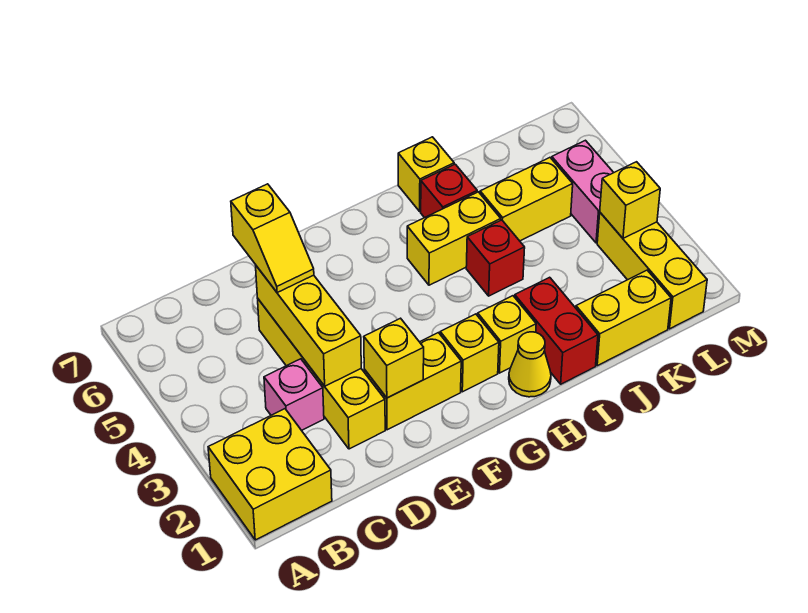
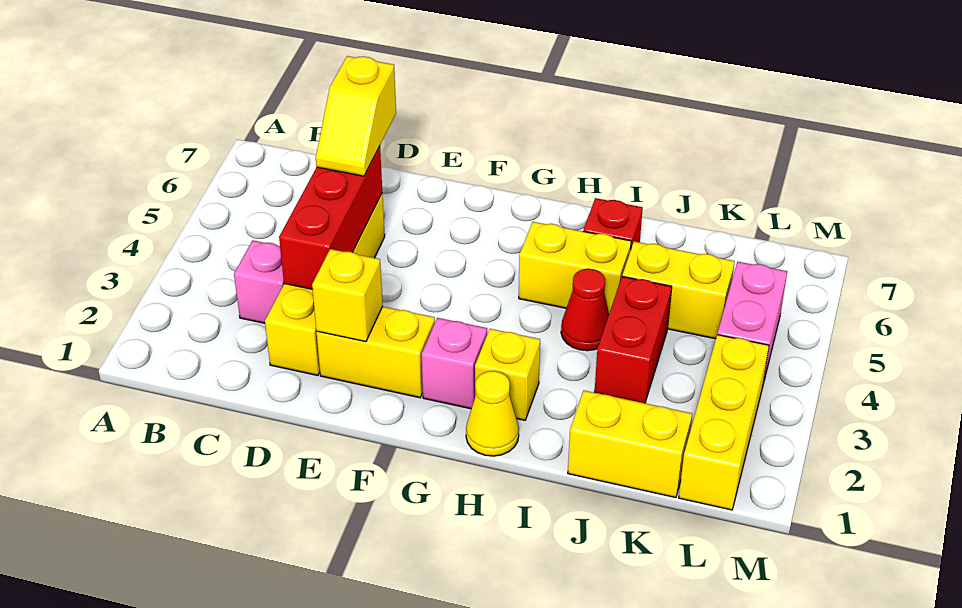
yellow 2x2 brick [208,409,332,540] -> none
yellow 1x3 brick [256,266,361,386] -> red 1x3 brick [279,146,382,289]
yellow 1x1 brick [440,314,499,392] -> pink 1x1 brick [422,318,487,409]
red 1x2 brick [515,277,598,384] -> red 1x2 brick moved to [595,276,672,403]
red 1x1 brick [466,220,525,296] -> red 1x1 cone [561,269,609,351]
yellow 1x1 brick [398,137,454,211] -> none
yellow 1x1 brick [600,162,660,238] -> none

